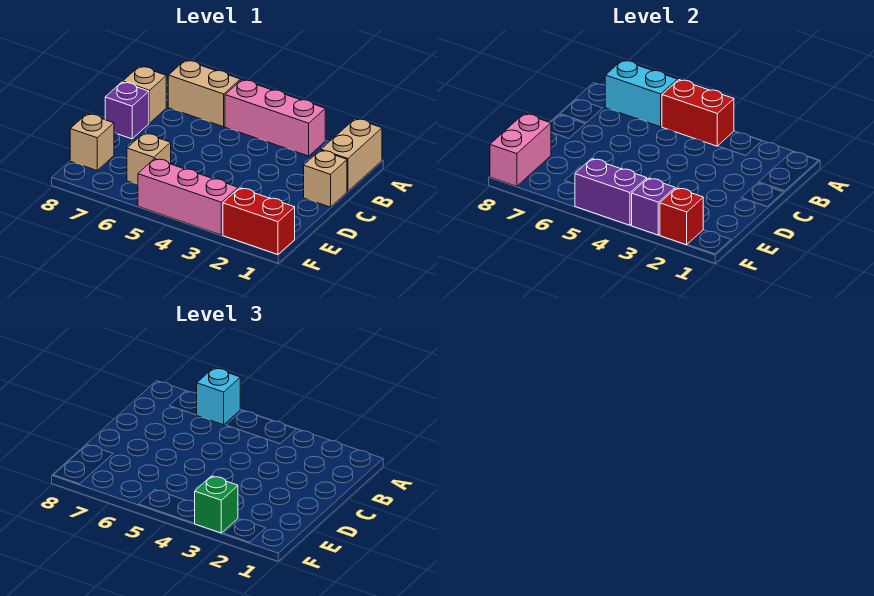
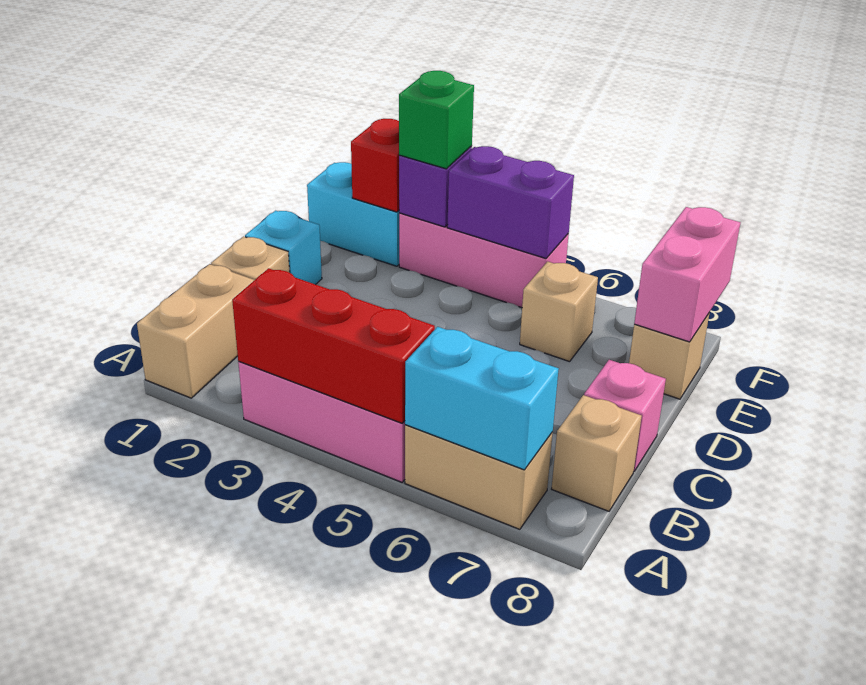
red 1x2 brick [662,80,734,146] -> red 1x3 brick [232,268,435,423]
cyan 1x1 brick [197,368,240,425] -> cyan 1x1 brick moved to [245,211,322,285]
purple 1x1 brick [105,82,149,139] -> pink 1x1 brick [584,360,666,471]
red 1x2 brick [223,188,295,254] -> cyan 1x2 brick [307,162,399,266]

